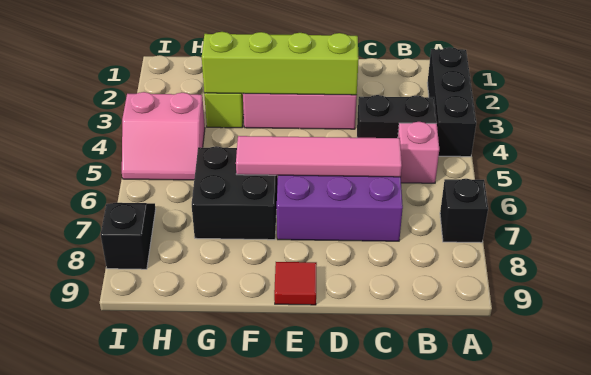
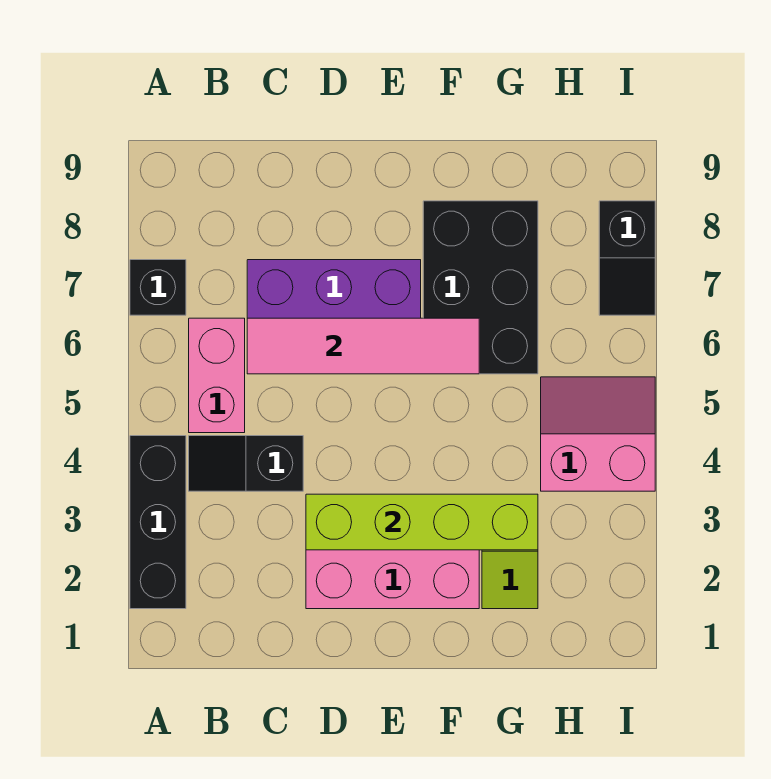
black 1x2 brick [357,95,437,138] -> black 1x2 slope [189,436,303,491]
pink 1x1 brick [398,122,439,183] -> pink 1x2 brick [189,318,245,433]
red 1x1 tile [274,262,317,305] -> none
black 2x2 brick [192,146,278,240] -> black 2x3 brick [423,201,538,374]

